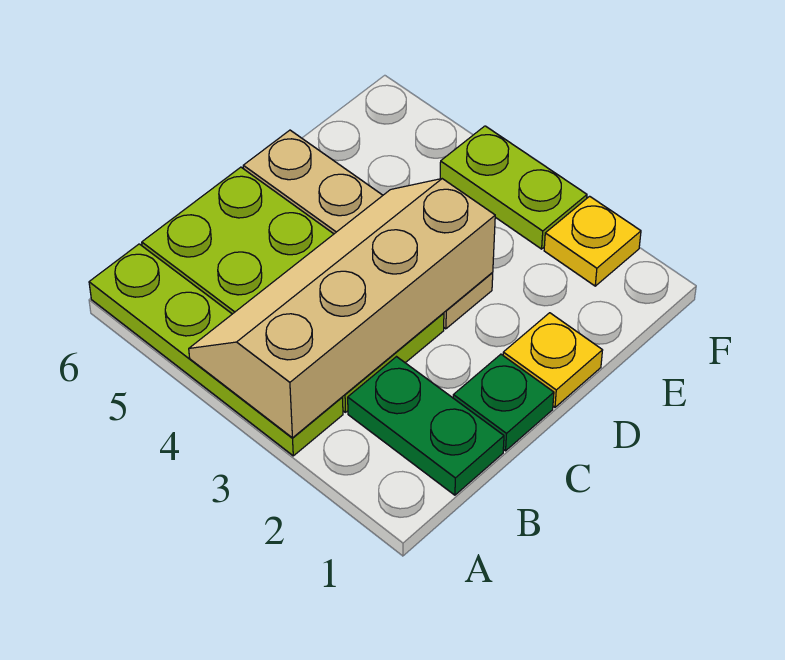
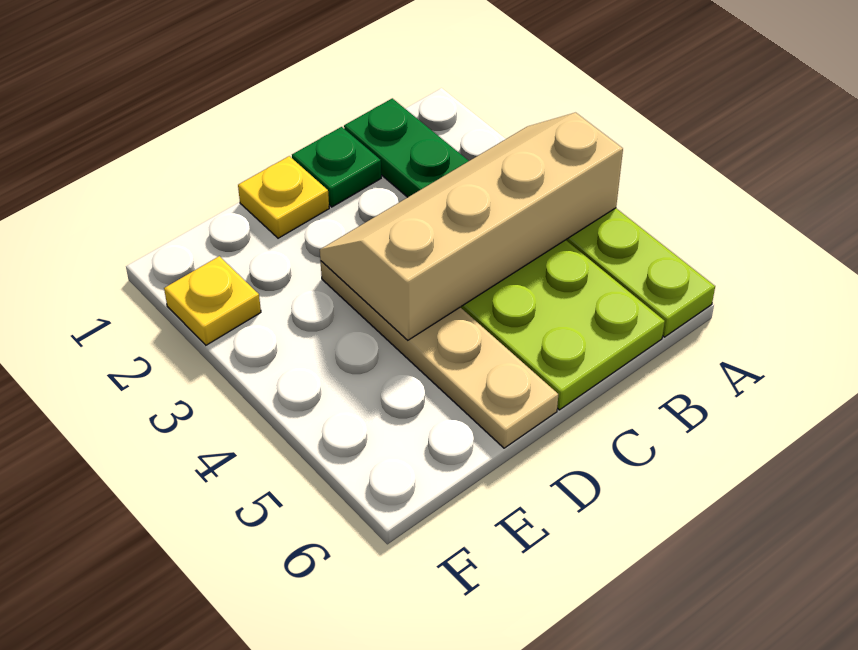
tan 2x4 slope [189,179,495,438] -> tan 2x4 slope turned to [320,113,623,340]
lime 1x2 plate [440,126,587,249] -> none

